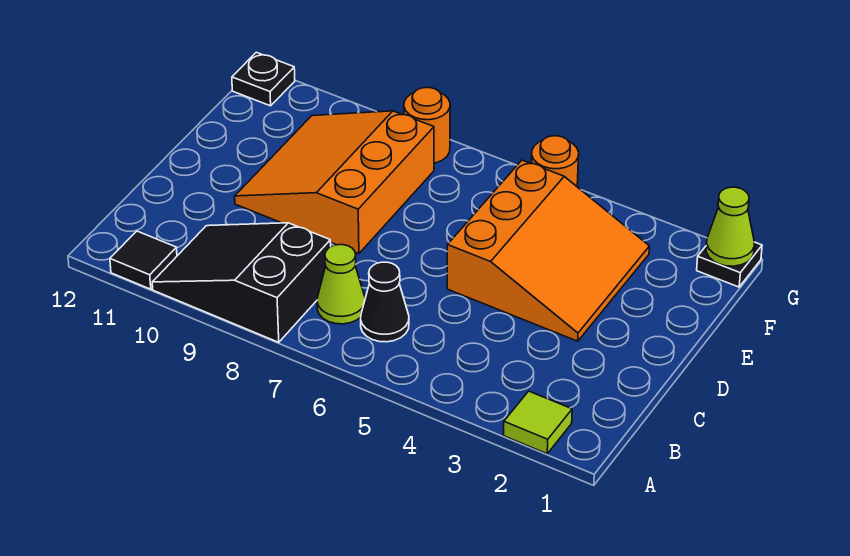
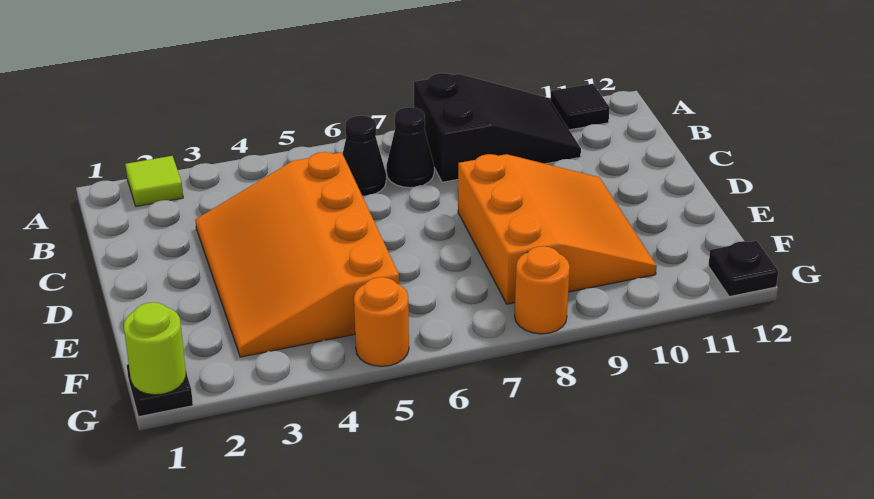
lime 1x1 cone [317,245,365,324] -> black 1x1 cone [386,107,434,188]
orange 3x3 slope [447,160,649,341] -> orange 3x4 slope [195,152,399,357]
lime 1x1 cone [706,187,754,266] -> lime 1x1 round brick [124,302,186,395]

